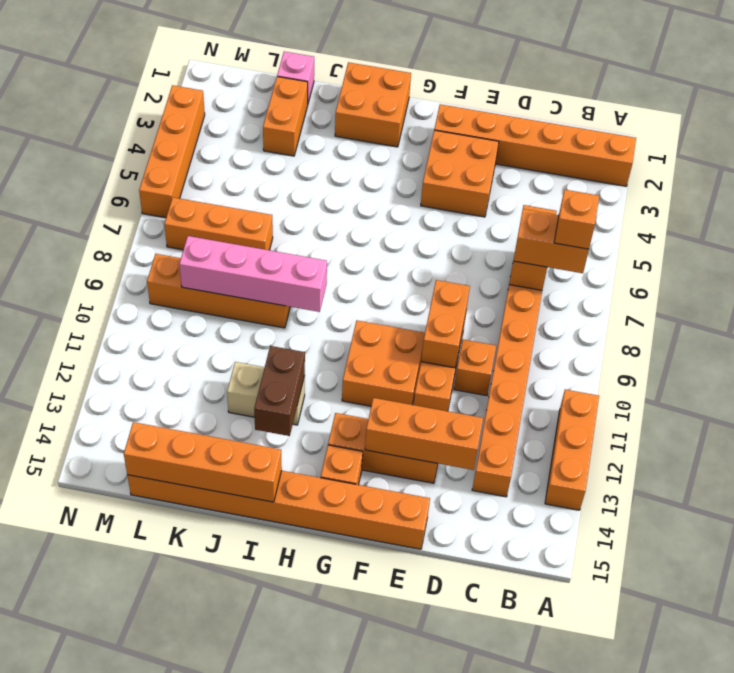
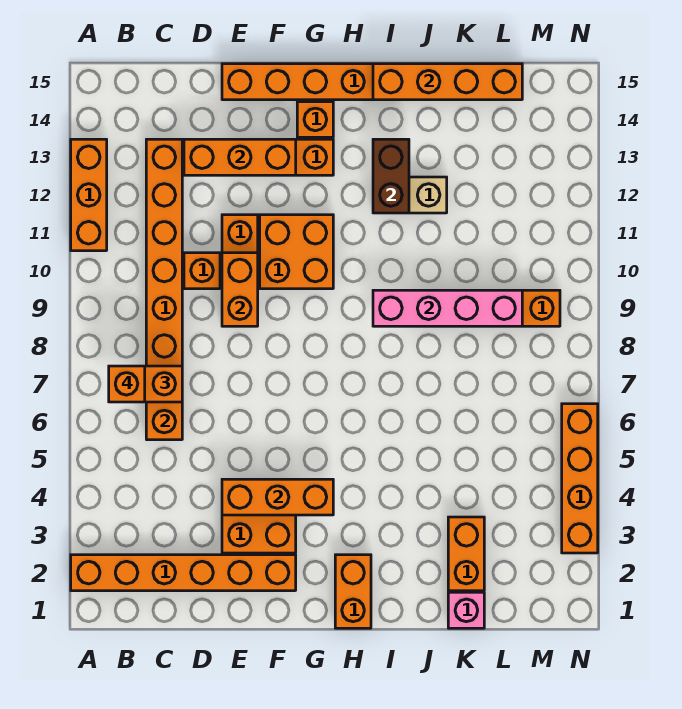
orange 2x2 brick [335,62,411,147] -> orange 1x2 brick [335,555,371,628]
orange 1x3 brick [164,197,273,250] -> orange 1x3 brick moved to [222,479,333,515]

